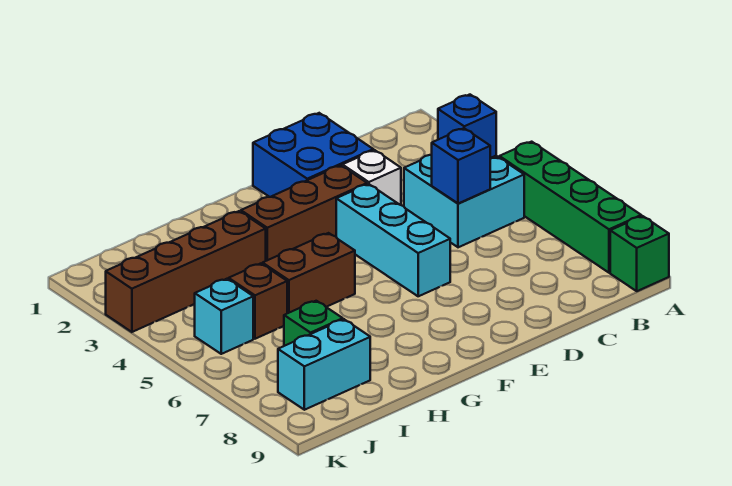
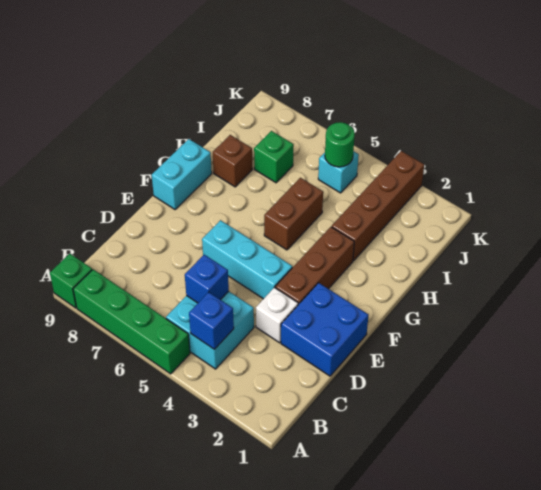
brown 1x1 brick [229,264,287,339] -> brown 1x1 brick moved to [213,135,252,187]
cyan 1x2 brick [278,319,370,410] -> cyan 1x2 brick moved to [152,139,212,209]
none -> green 1x1 round brick [325,122,355,167]

